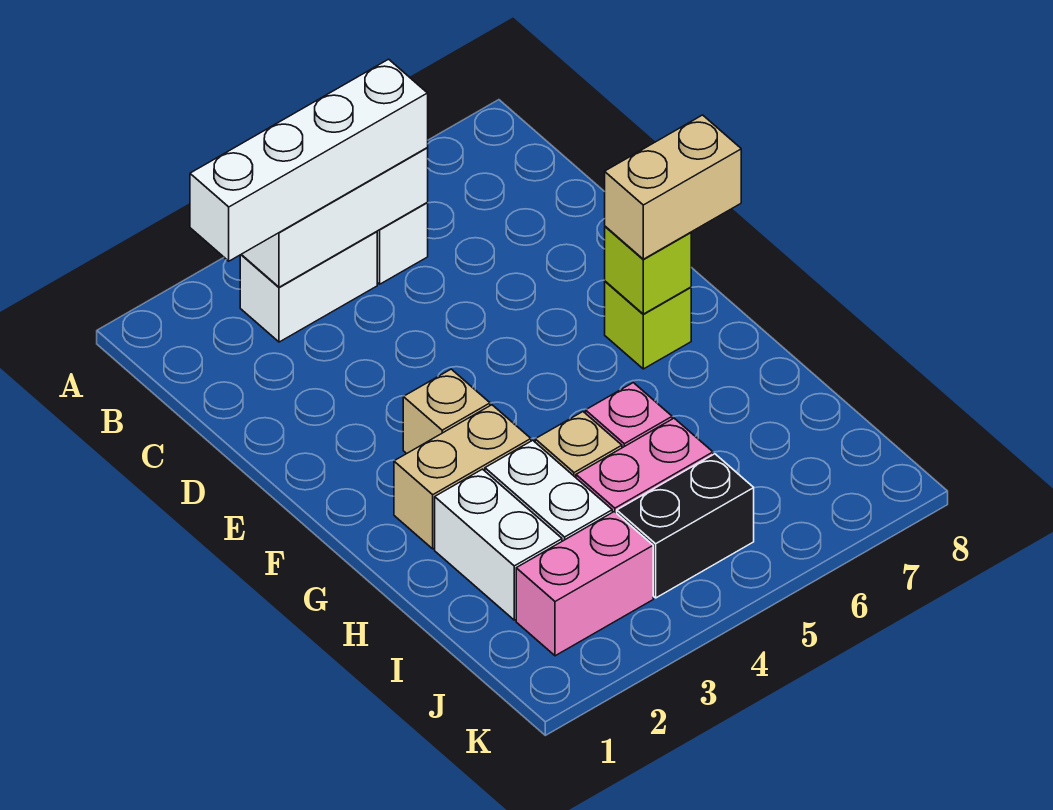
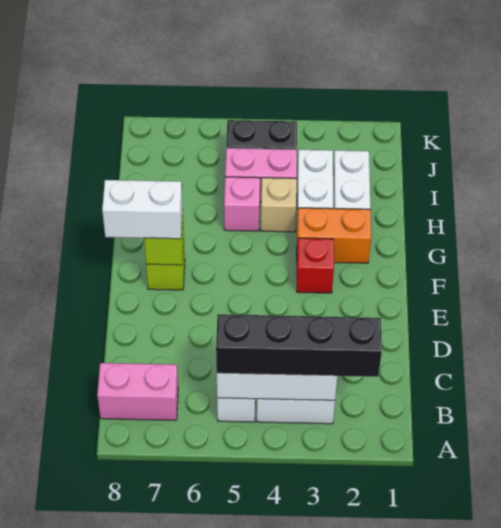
white 1x4 brick [190,59,428,261] -> black 1x4 brick [216,314,382,377]
tan 1x1 brick [403,369,490,454] -> red 1x1 brick [297,238,334,293]
tan 1x2 brick [605,115,741,259] -> white 1x2 brick [102,180,183,239]
tan 1x2 brick [394,405,531,549] -> orange 1x2 brick [297,208,371,263]
pink 1x2 brick [516,512,653,656] -> pink 1x2 brick moved to [97,363,178,420]

